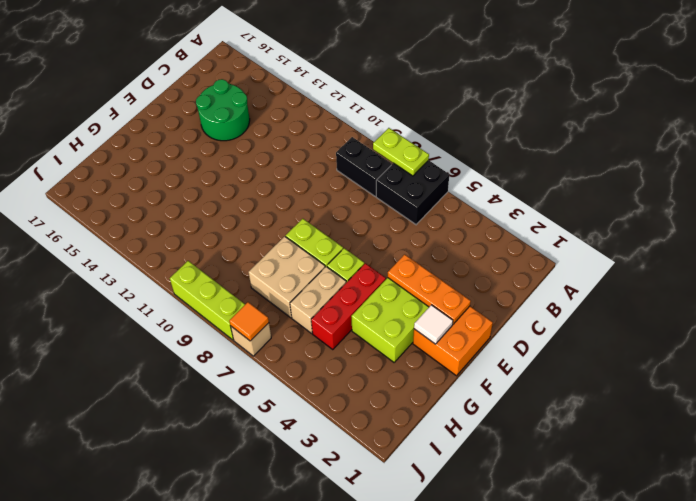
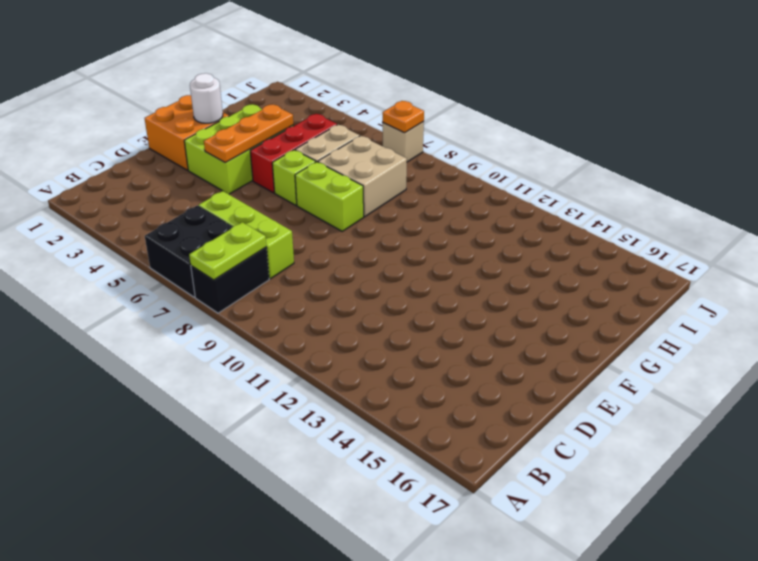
lime 1x2 plate [373,128,429,176] -> lime 1x2 plate turned to [189,222,266,280]
black 1x2 brick [336,137,391,196] -> black 1x2 brick turned to [191,247,269,313]
green 2x2 round brick [196,79,250,141] -> none
orange 1x3 plate [388,254,471,324] -> orange 1x3 plate turned to [204,104,293,163]
white 1x1 tile [414,305,453,344] -> white 1x1 round brick [190,73,223,123]
orange 1x1 tile [229,302,269,341] -> orange 1x1 plate [383,101,424,133]
lime 1x3 brick [170,261,245,340] -> lime 1x3 brick moved to [198,191,294,279]

